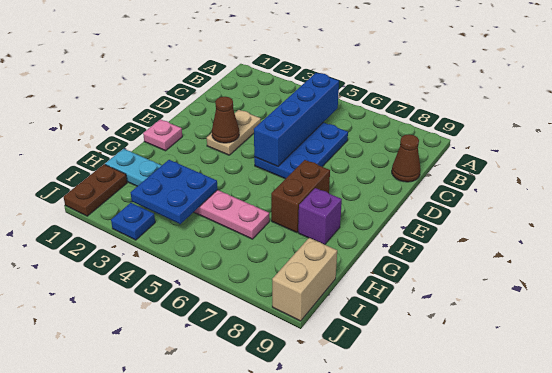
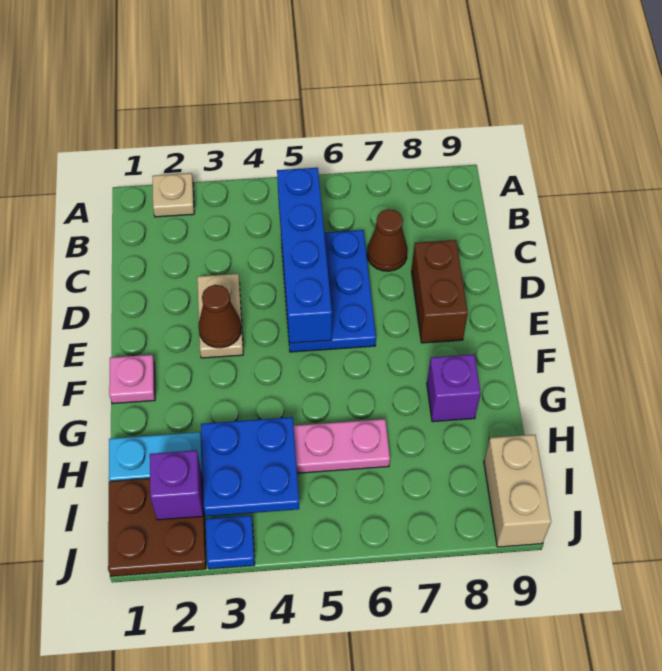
none -> tan 1x1 plate [152,173,194,217]
brown 1x1 cone [392,134,421,182] -> brown 1x1 cone moved to [367,209,407,271]
brown 1x2 brick [271,160,330,233] -> brown 1x2 brick moved to [412,240,468,343]
brown 1x2 plate [64,164,127,216] -> brown 2x2 plate [108,478,206,576]
none -> purple 1x1 brick [150,450,203,520]

